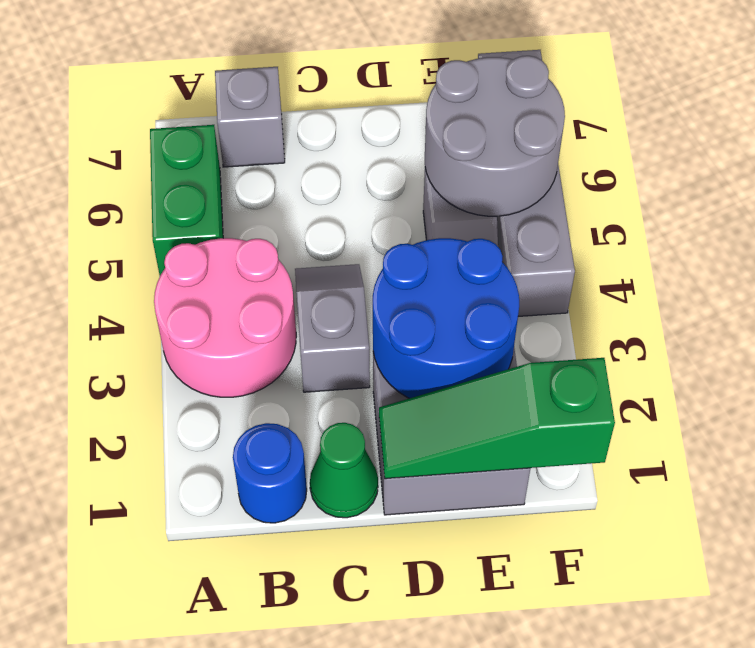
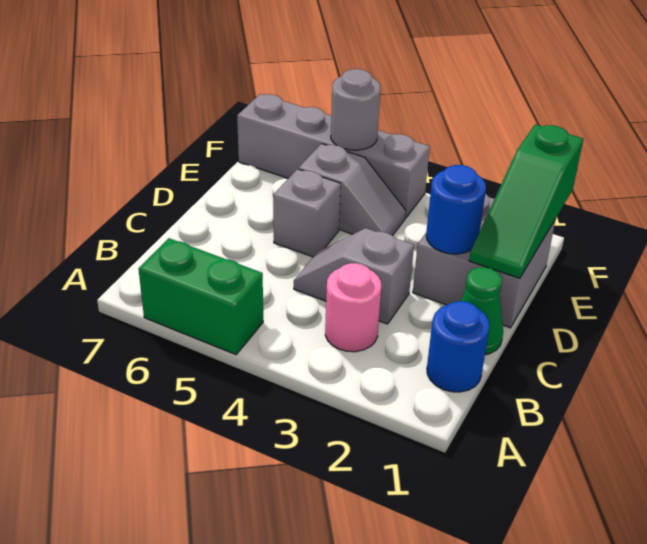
pink 2x2 round brick [154,238,296,397] -> pink 1x1 round brick [325,263,381,352]
grey 1x1 brick [215,67,285,167] -> grey 1x1 brick moved to [273,169,341,257]
blue 2x2 round brick [373,238,519,398] -> blue 1x1 round brick [426,165,486,254]
grey 2x2 round brick [425,56,565,216] -> grey 1x1 round brick [331,69,380,150]

